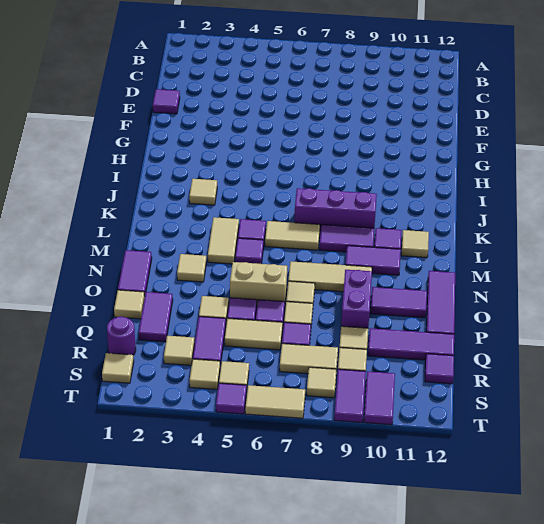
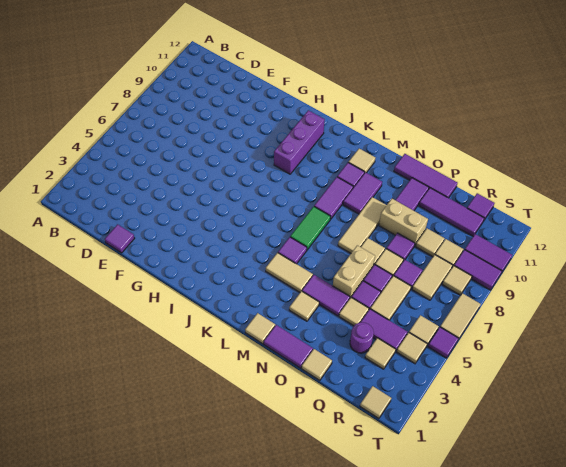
tan 1x1 tile [189,179,217,205] -> tan 1x1 tile moved to [245,313,275,344]
purple 1x3 brick [294,188,377,231] -> purple 1x3 brick moved to [274,110,325,174]
tan 1x2 tile [265,221,320,250] -> green 1x2 tile [290,207,331,250]
purple 1x1 tile [235,238,264,264] -> purple 1x1 tile moved to [386,233,415,260]
purple 1x2 brick [341,270,372,328] -> tan 1x2 brick [379,199,428,246]
purple 1x2 tile [139,292,173,342] -> purple 1x2 tile moved to [302,275,350,316]
purple 1x3 tile [368,328,454,360] -> purple 1x3 tile turned to [419,188,484,236]
purple 1x1 round brick [107,316,136,355] -> purple 1x1 round brick moved to [350,322,374,353]

